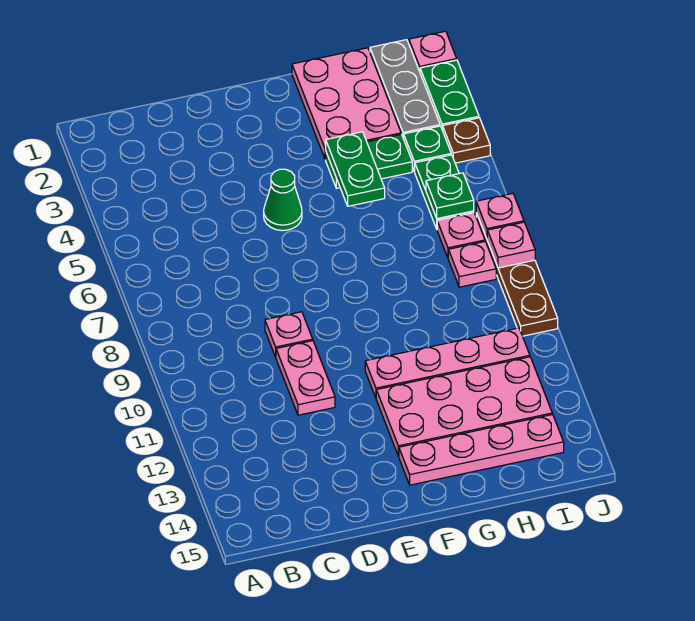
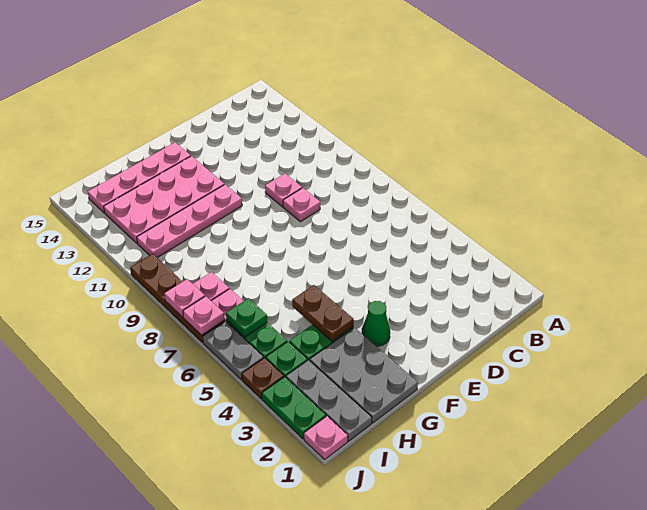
pink 1x2 plate [276,341,335,415] -> pink 1x1 plate [265,174,302,207]
green 1x1 cone [264,169,302,231] -> green 1x1 cone moved to [362,301,390,346]
pink 2x3 plate [292,48,401,160] -> grey 2x3 plate [310,328,418,423]
green 1x2 plate [326,132,385,206] -> brown 1x2 plate [292,285,354,341]
none -> grey 1x2 plate [203,321,264,380]

